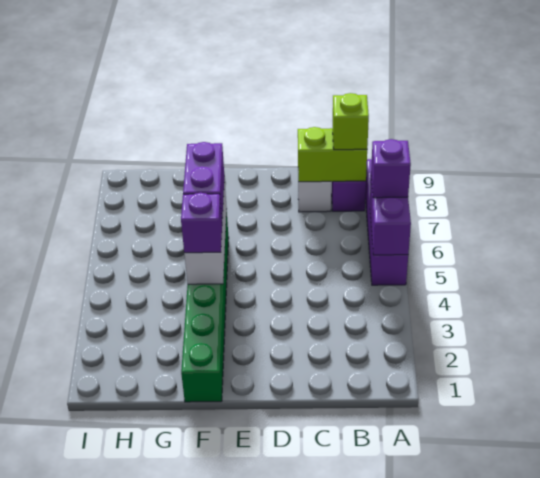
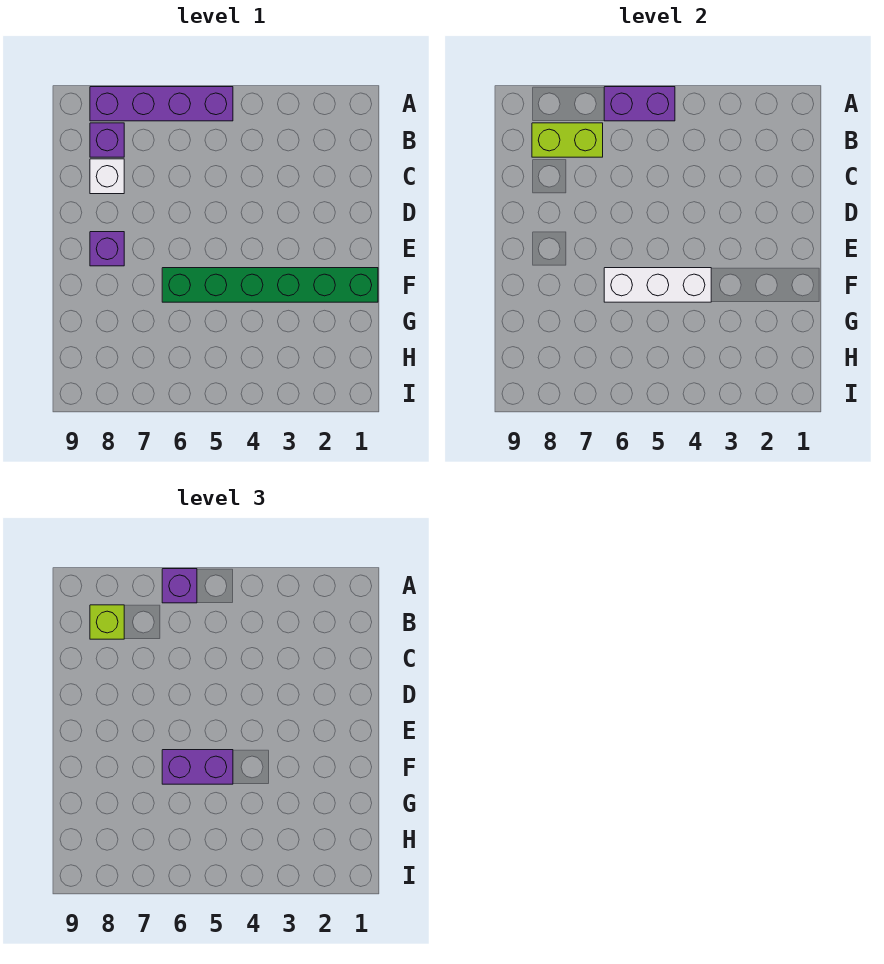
lime 1x2 brick [298,127,367,182] -> lime 1x2 brick turned to [532,123,603,157]
purple 1x1 brick [181,193,222,253] -> purple 1x1 brick moved to [90,232,124,266]

